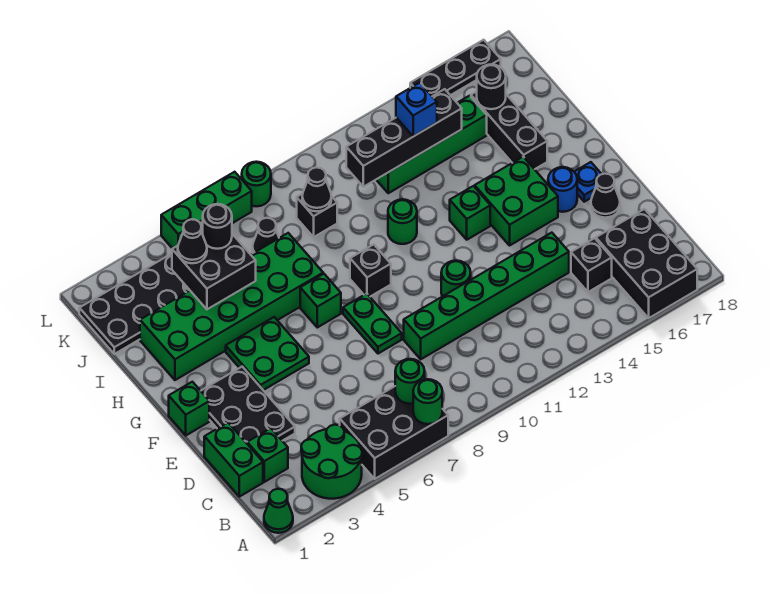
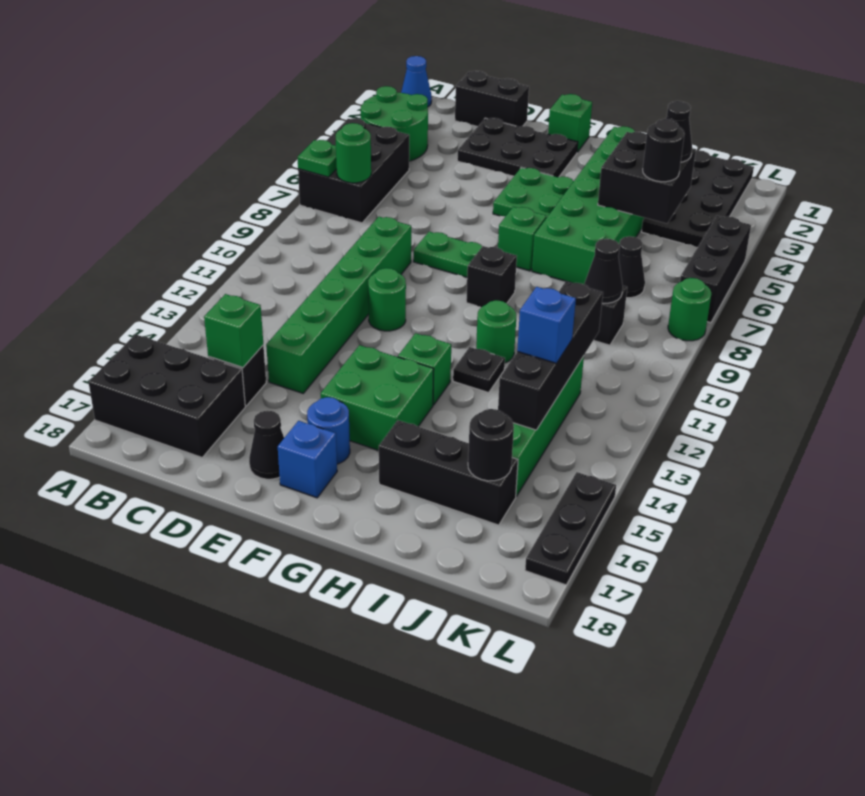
green 1x1 cone [264,489,293,533] -> blue 1x1 cone [401,56,432,107]
green 1x1 round brick [413,379,442,424] -> green 1x1 plate [298,140,336,177]
green 1x2 brick [204,423,263,497] -> black 1x2 brick [455,71,529,127]
green 1x1 brick [247,428,288,482] -> green 1x1 brick moved to [204,294,263,368]
blue 1x1 plate [574,162,601,202] -> blue 1x1 brick [278,421,337,498]
none -> black 1x1 plate [453,347,505,392]
green 1x3 brick [161,172,252,249] -> black 1x3 brick [680,216,751,323]

